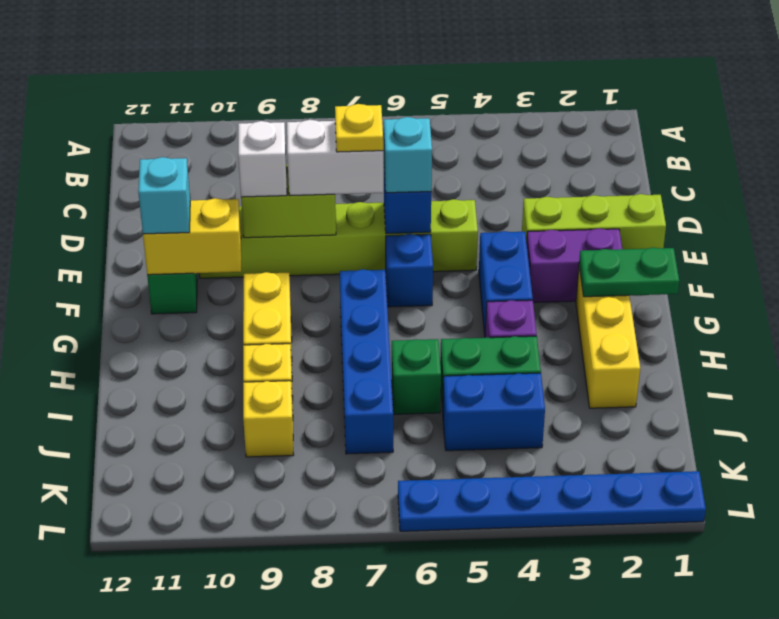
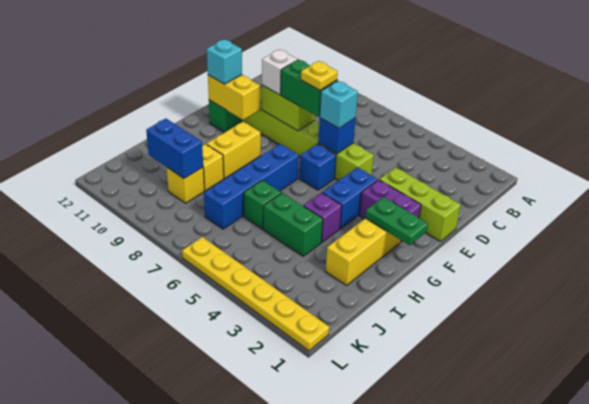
white 1x2 brick [287,120,383,196] -> green 1x2 brick [281,60,337,117]
blue 1x2 brick [443,373,545,451] -> blue 1x2 brick moved to [146,119,203,179]
blue 1x6 plate [398,471,706,531] -> yellow 1x6 plate [182,237,329,351]

